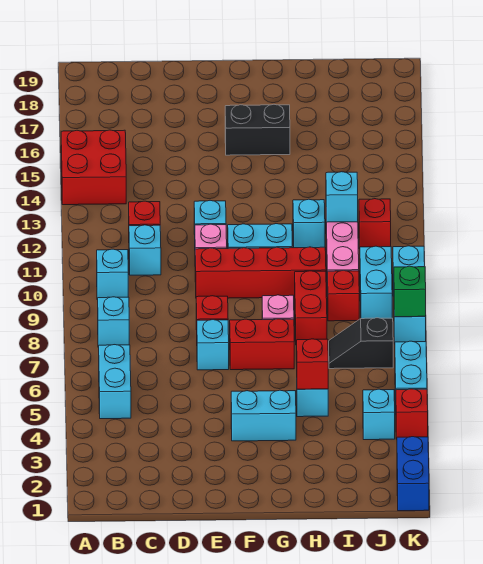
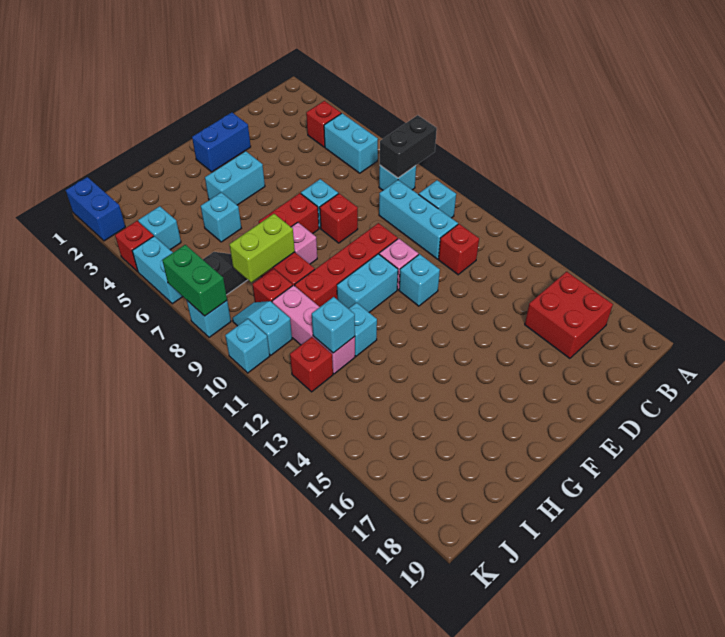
red 2x2 brick [61,130,126,205] -> red 2x2 brick moved to [525,272,613,358]
cyan 1x1 brick [129,225,161,275] -> cyan 1x3 brick [379,180,458,259]
none -> blue 1x2 brick [192,112,251,172]
black 1x2 brick [225,104,290,155] -> black 1x2 brick moved to [380,115,437,178]
red 1x1 brick [297,339,328,389] -> red 1x1 brick moved to [306,101,341,147]
none -> lime 1x2 brick [229,214,295,283]
cyan 1x2 brick [360,246,392,319] -> cyan 1x2 slope [232,301,292,355]
green 1x1 brick [394,266,426,317] -> green 1x2 brick [162,245,227,316]

